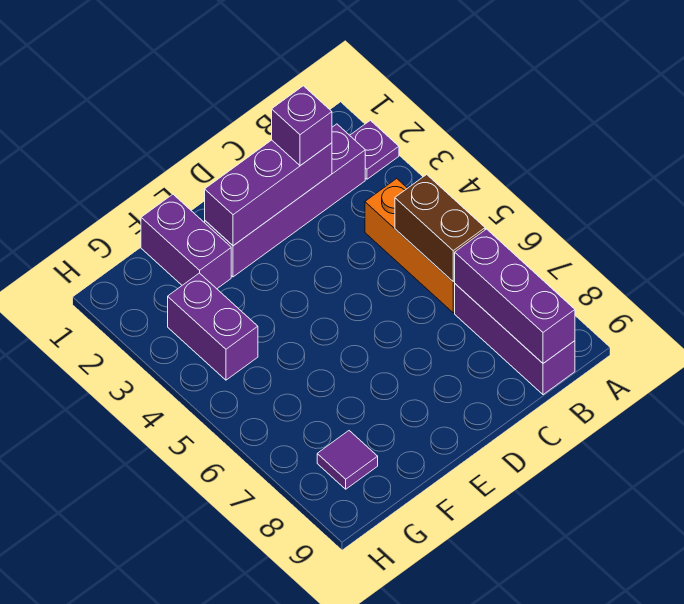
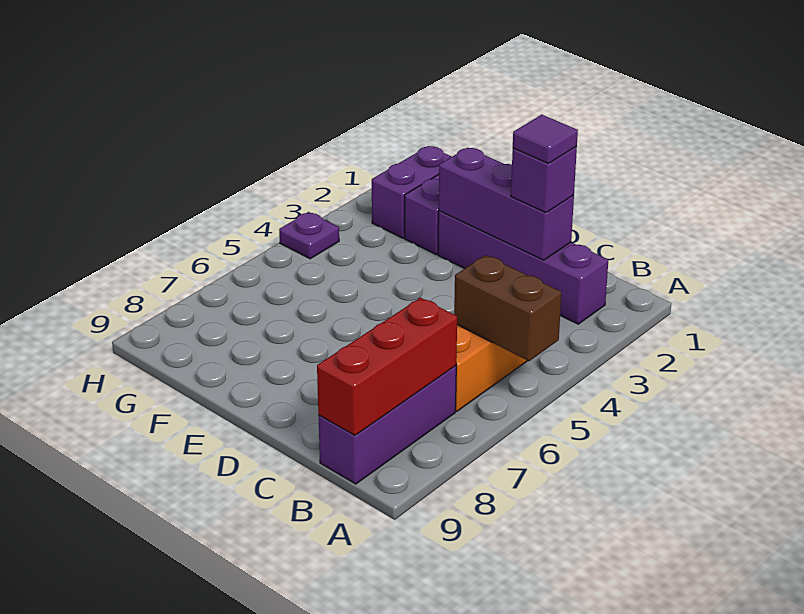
purple 1x1 plate [350,120,399,179] -> purple 1x1 plate moved to [279,212,339,259]
brown 1x2 brick [395,175,485,282] -> brown 1x2 brick turned to [454,255,561,361]
purple 1x3 brick [455,229,575,363] -> red 1x3 brick [317,298,457,435]
purple 1x2 brick [168,273,258,380] -> purple 1x2 brick moved to [372,146,452,238]
purple 1x1 tile [317,431,378,489] -> purple 1x1 tile moved to [513,115,578,163]

